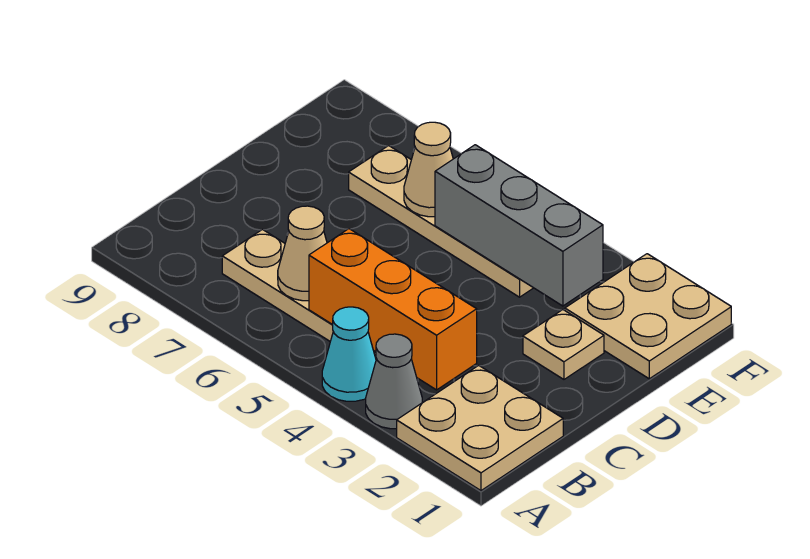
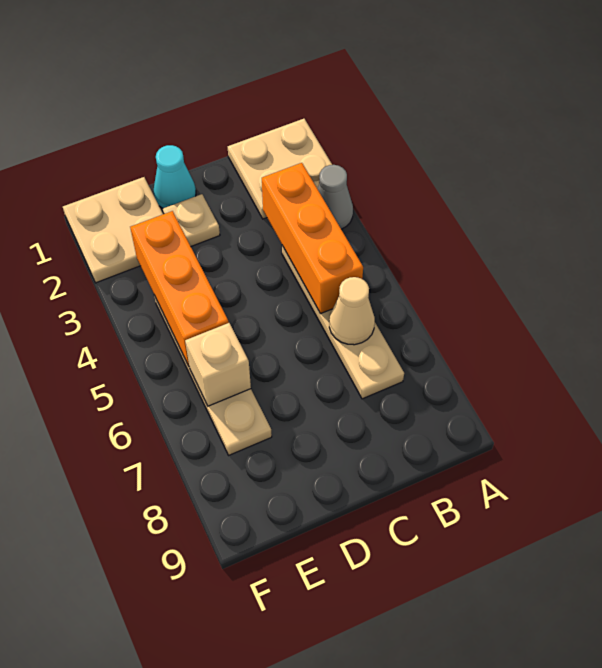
cyan 1x1 cone [322,307,376,401] -> cyan 1x1 cone moved to [153,145,196,208]
grey 1x3 brick [435,145,603,306] -> orange 1x3 brick [130,211,229,366]
tan 1x1 cone [404,122,453,217] -> tan 1x1 brick [185,323,251,406]

